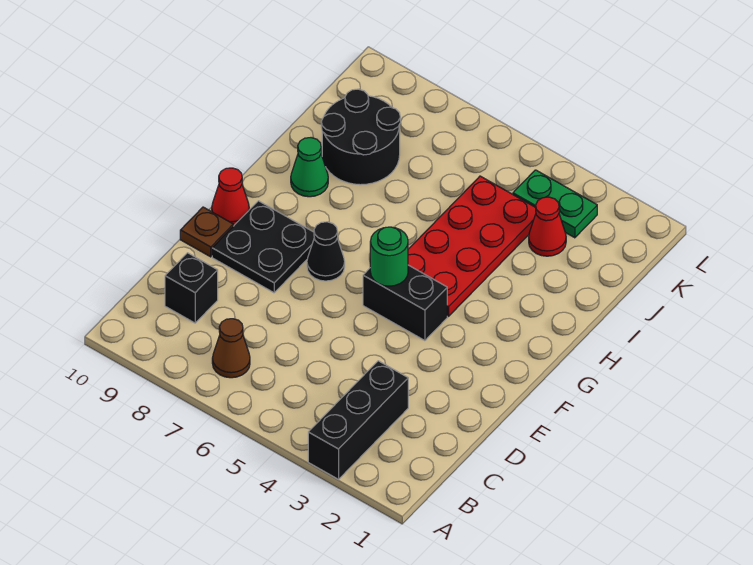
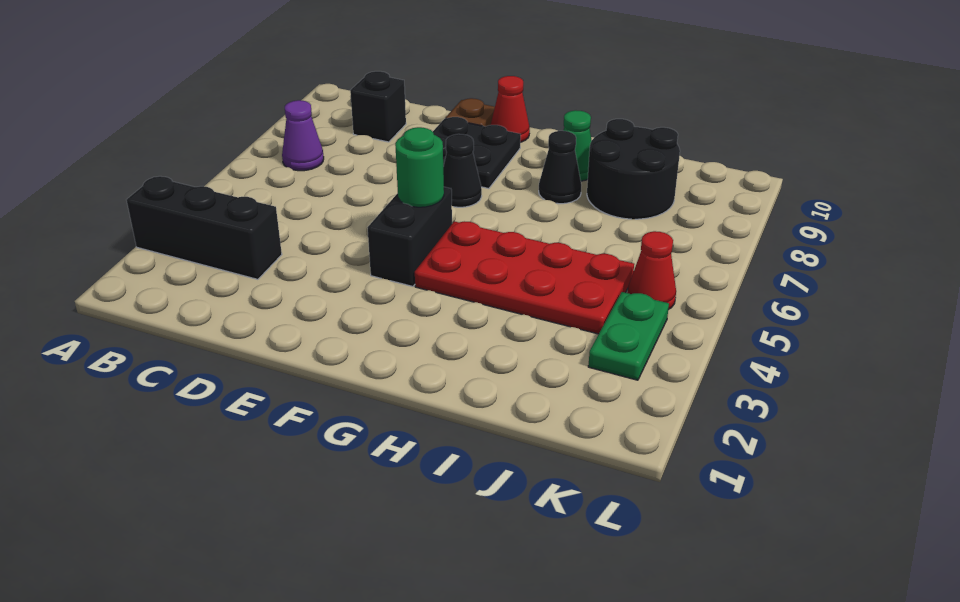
brown 1x1 cone [212,319,250,378] -> purple 1x1 cone [282,100,324,171]
none -> black 1x1 cone [539,131,581,204]
red 1x1 cone [529,197,566,256] -> red 1x1 cone moved to [627,231,676,310]

